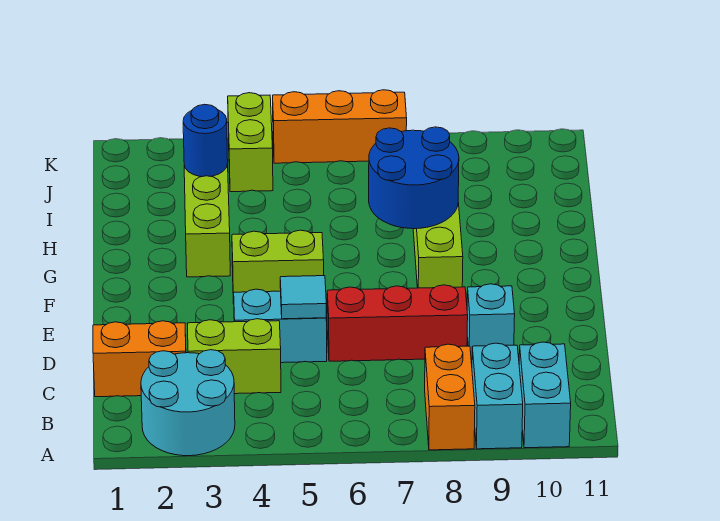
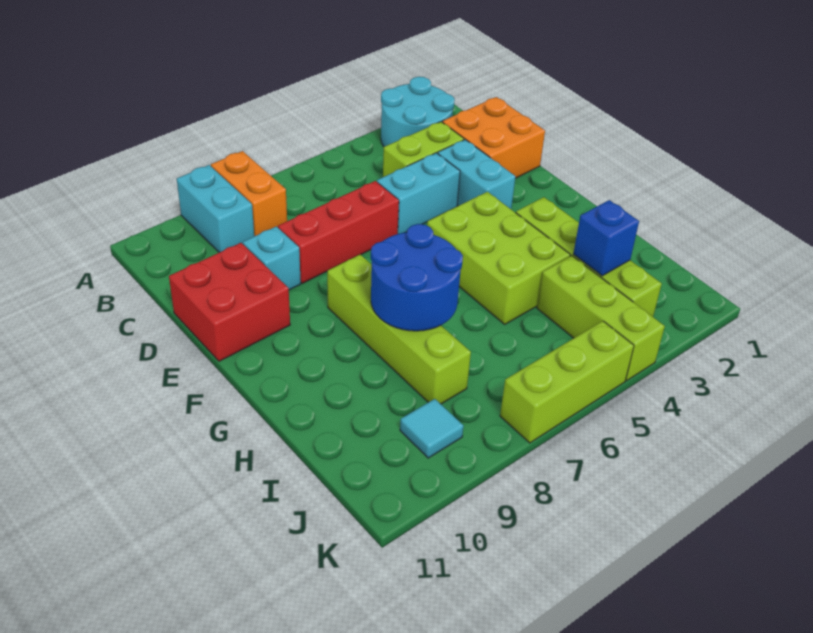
cyan 1x2 brick [519,342,571,448] -> cyan 1x2 brick moved to [438,139,515,209]
orange 1x2 brick [93,321,186,397] -> orange 2x2 brick [442,97,545,178]
cyan 1x1 tile [280,276,326,319] -> cyan 1x1 tile moved to [400,399,463,458]
none -> red 2x2 brick [169,243,290,361]
lime 1x2 brick [232,230,324,304] -> lime 2x3 brick [427,192,570,324]
blue 1x1 round brick [183,104,228,177] -> blue 1x1 brick [573,200,639,276]
lime 1x2 brick [228,93,273,192] -> lime 1x3 brick [537,256,665,381]
orange 1x3 brick [273,90,407,163] -> lime 1x3 brick [500,321,634,443]

